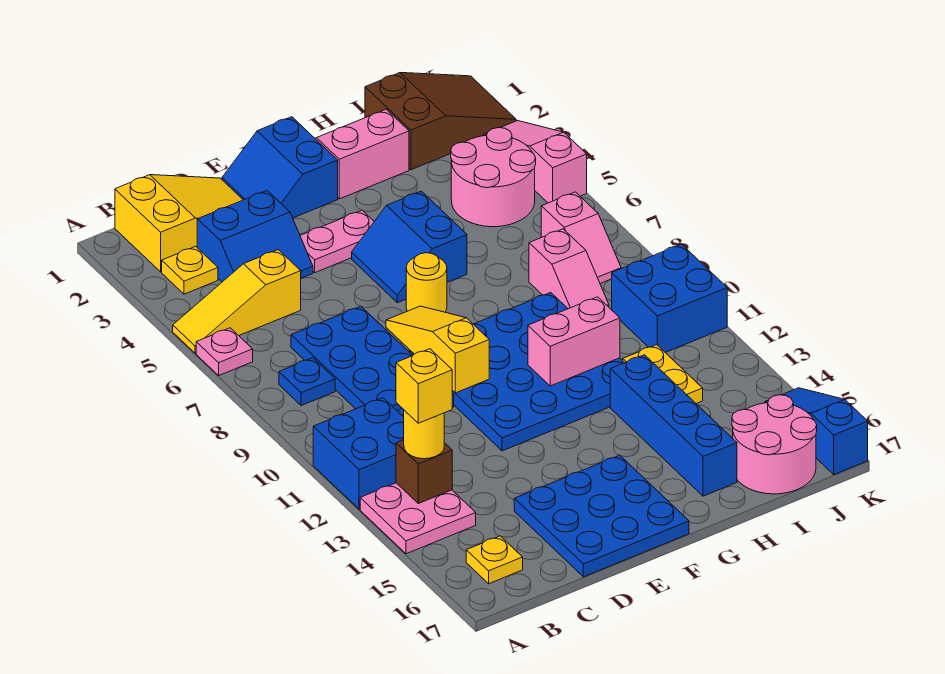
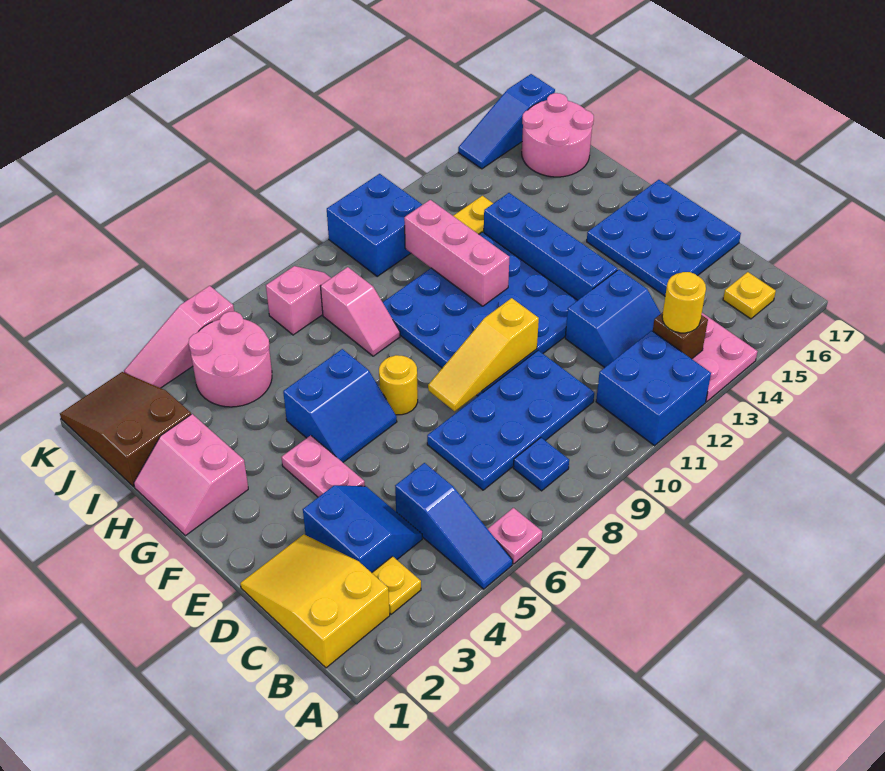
yellow 1x3 slope [173,250,301,353] -> blue 1x3 slope [395,463,513,589]
yellow 1x1 brick [396,349,452,423] -> none
blue 2x2 slope [222,117,338,218] -> blue 2x2 slope moved to [565,270,661,368]
pink 1x2 brick [528,297,620,386] -> pink 1x3 brick [404,200,509,306]
blue 1x4 brick [610,355,737,496] -> blue 1x4 brick turned to [484,193,617,300]
pink 1x2 slope [529,229,609,309] -> pink 1x2 slope turned to [320,267,400,356]

